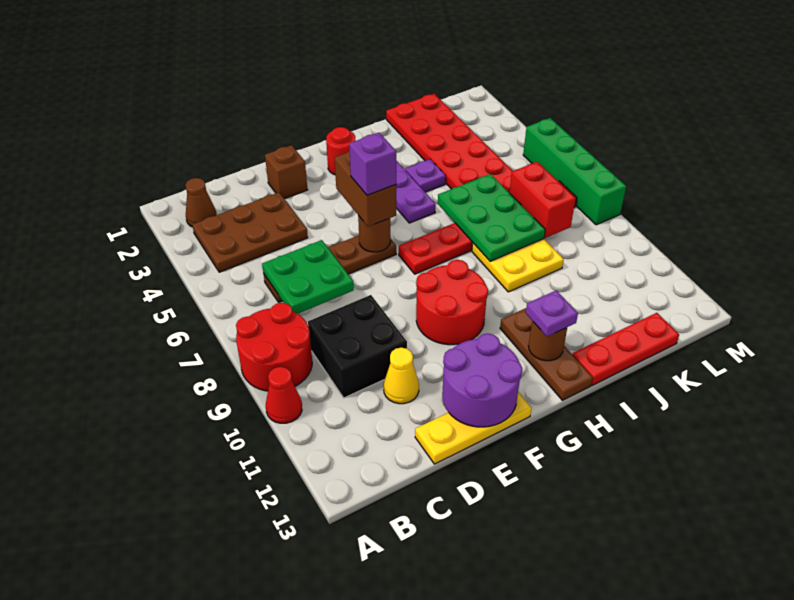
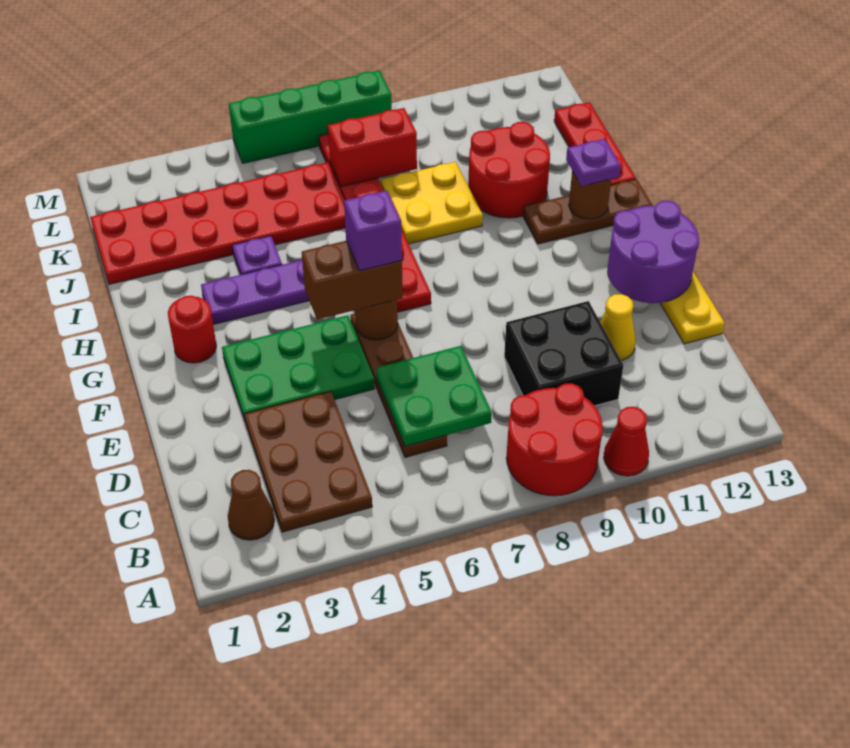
brown 1x1 brick [265,145,307,199] -> none
red 2x2 round brick [416,260,488,345] -> red 2x2 round brick moved to [468,122,550,218]
green 2x3 plate [438,174,545,261] -> green 2x3 plate moved to [222,315,375,423]

